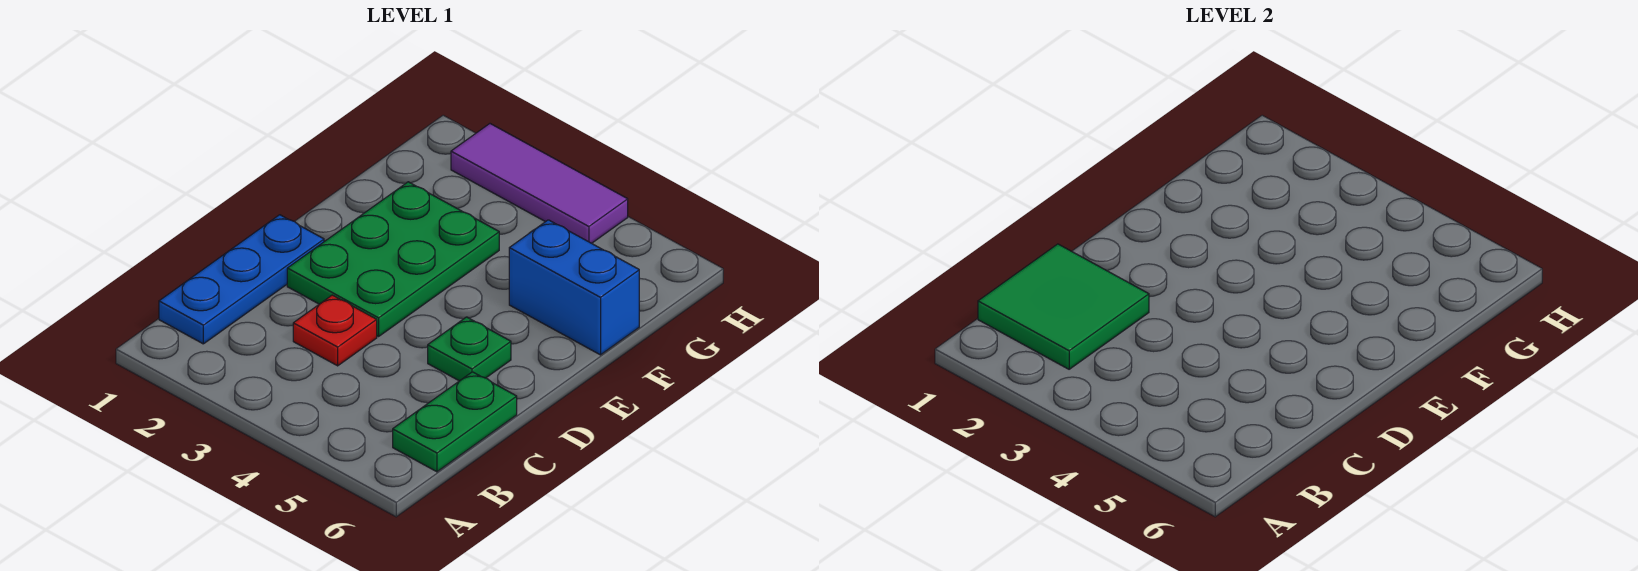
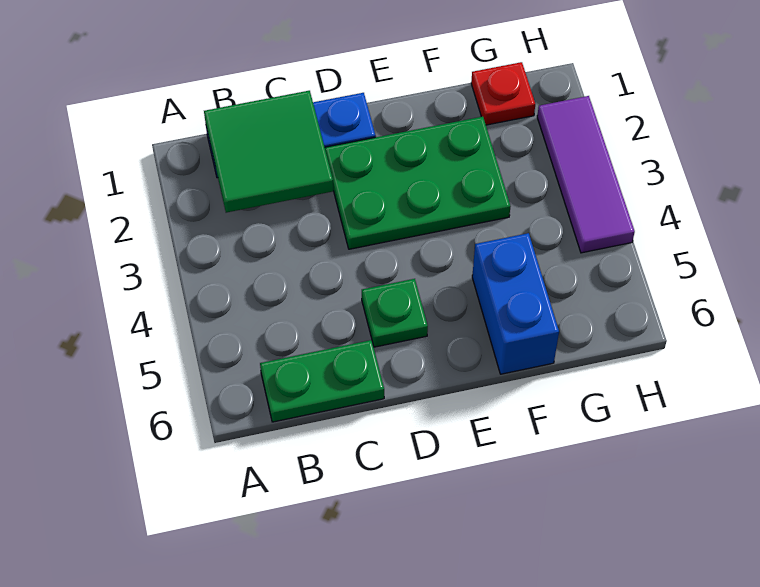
red 1x1 plate [293,295,377,366] -> red 1x1 plate moved to [471,62,535,125]

